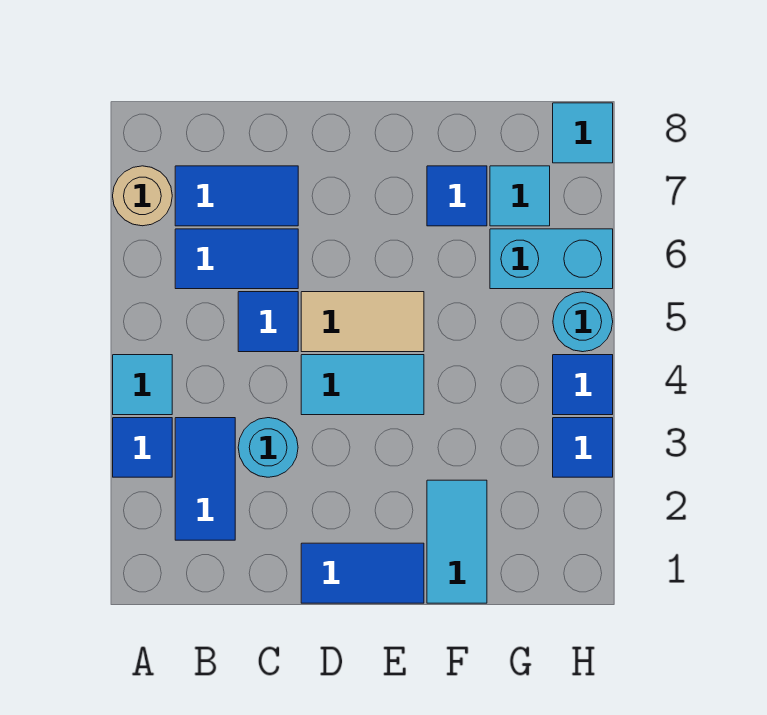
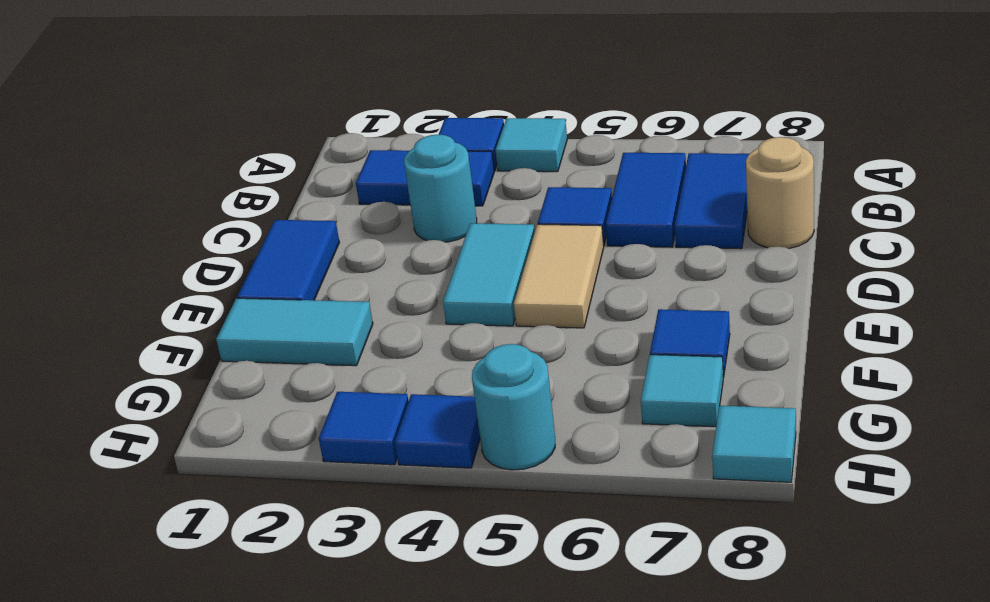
tan 1x1 round brick [113,166,172,226] -> tan 1x1 round brick moved to [746,137,814,249]
cyan 1x2 brick [490,229,613,289] -> none

